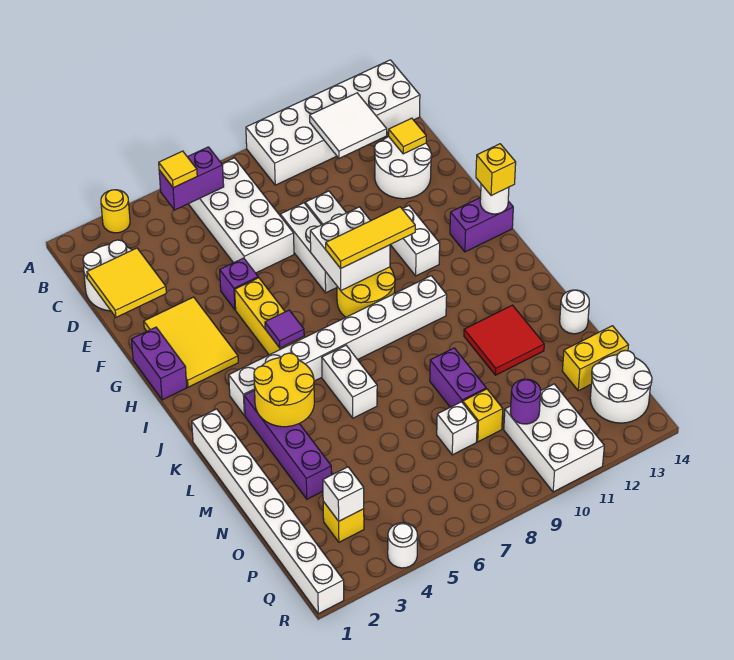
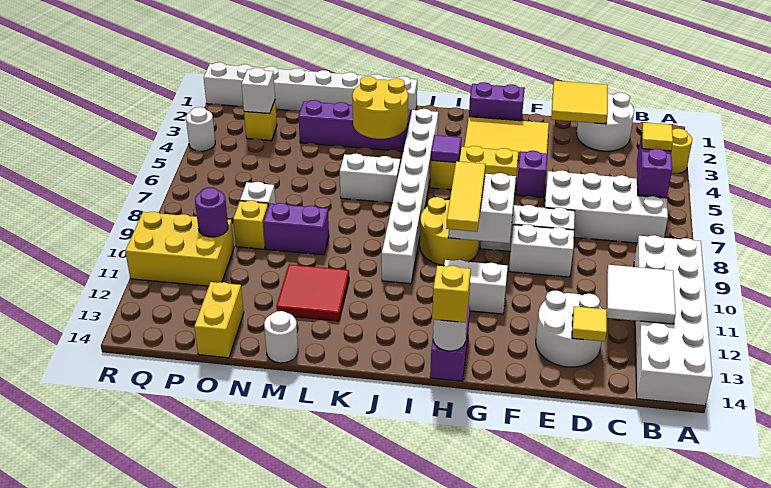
white 2x3 brick [504,384,604,492] -> yellow 2x3 brick [125,212,234,286]
white 2x2 round brick [590,350,652,423] -> none

